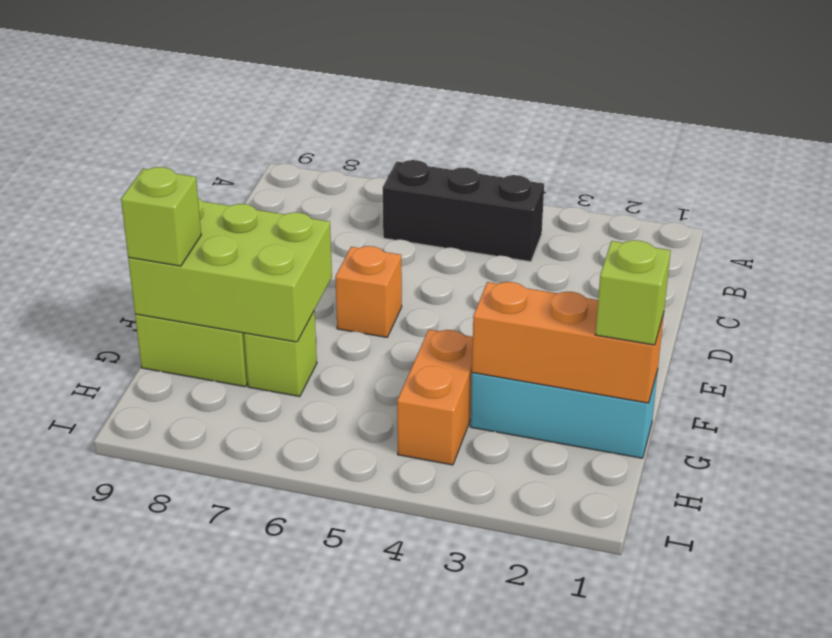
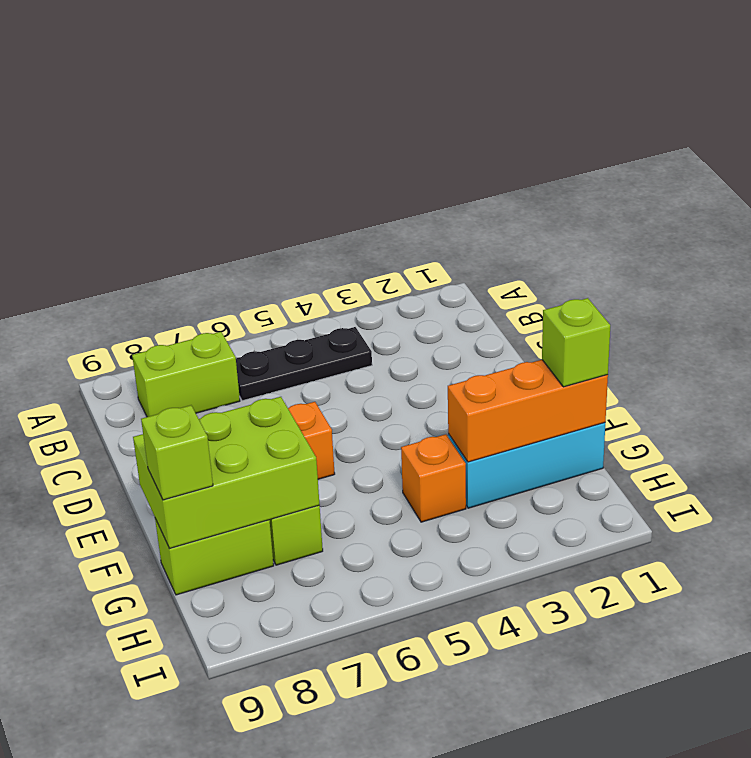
black 1x3 brick [383,160,544,262] -> black 1x3 plate [236,327,372,401]
none -> lime 1x2 brick [132,332,240,417]
orange 1x2 brick [397,329,473,465] -> orange 1x1 brick [401,434,466,522]

